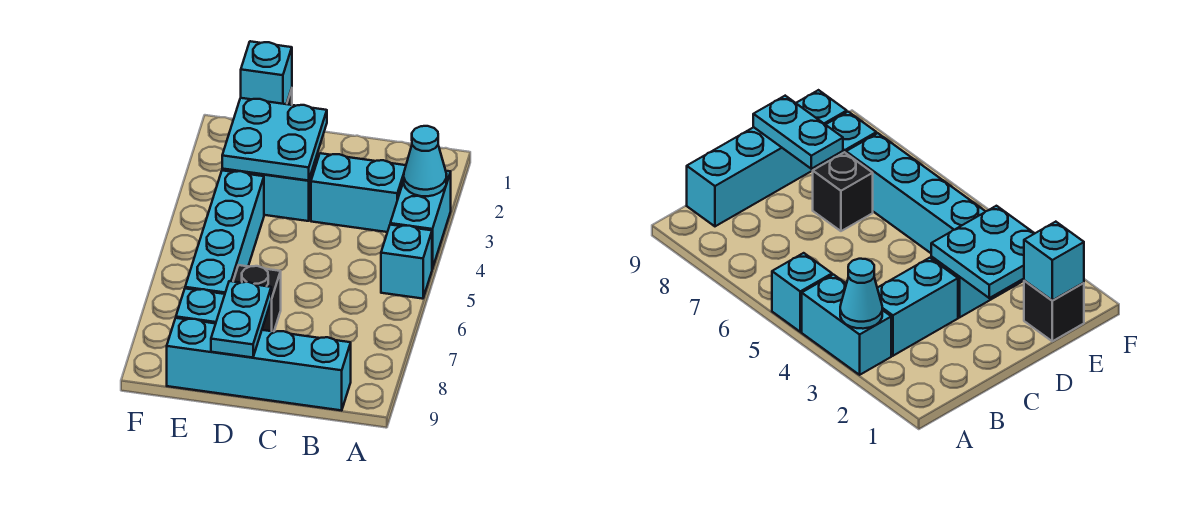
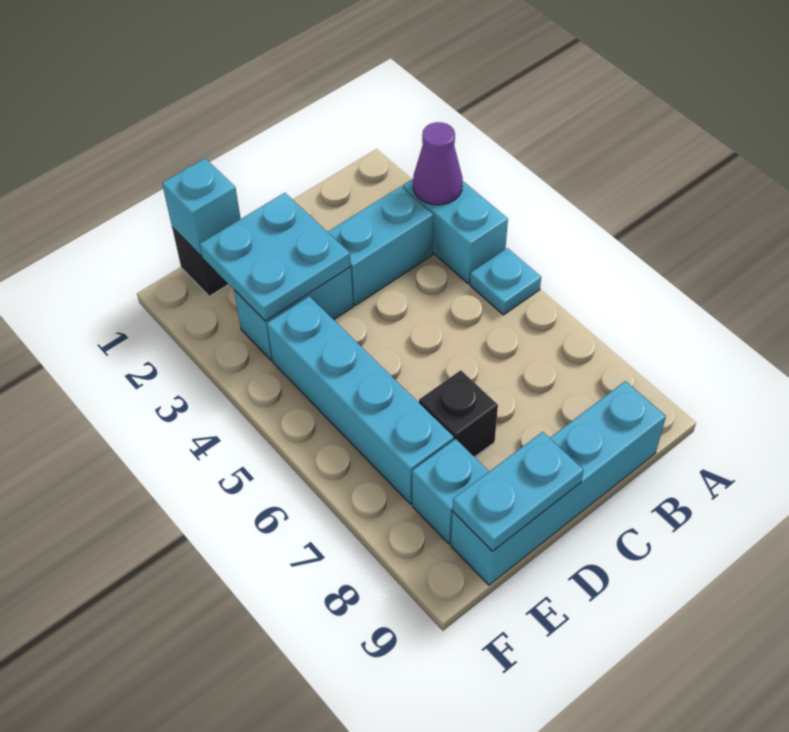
cyan 1x1 cone [404,126,447,196] -> purple 1x1 cone [413,122,463,205]
cyan 1x1 brick [381,225,432,299] -> cyan 1x1 plate [470,248,541,315]
cyan 1x2 plate [211,281,271,358] -> cyan 1x2 plate turned to [452,432,584,551]

